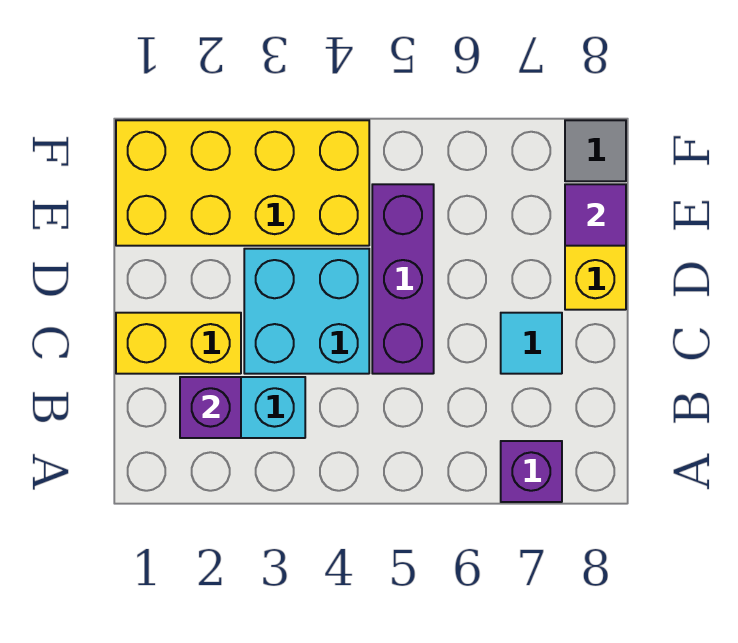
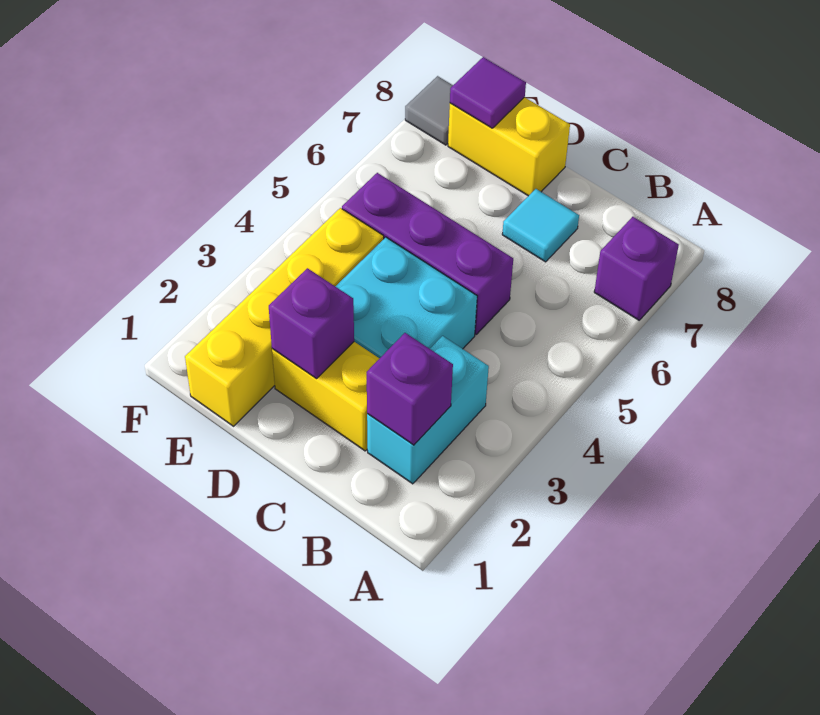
yellow 1x2 brick [116,313,241,374] -> yellow 1x2 brick turned to [272,342,380,451]
none -> purple 1x1 brick [269,268,354,379]
yellow 2x4 brick [116,120,369,246] -> yellow 1x4 brick [185,208,384,426]

